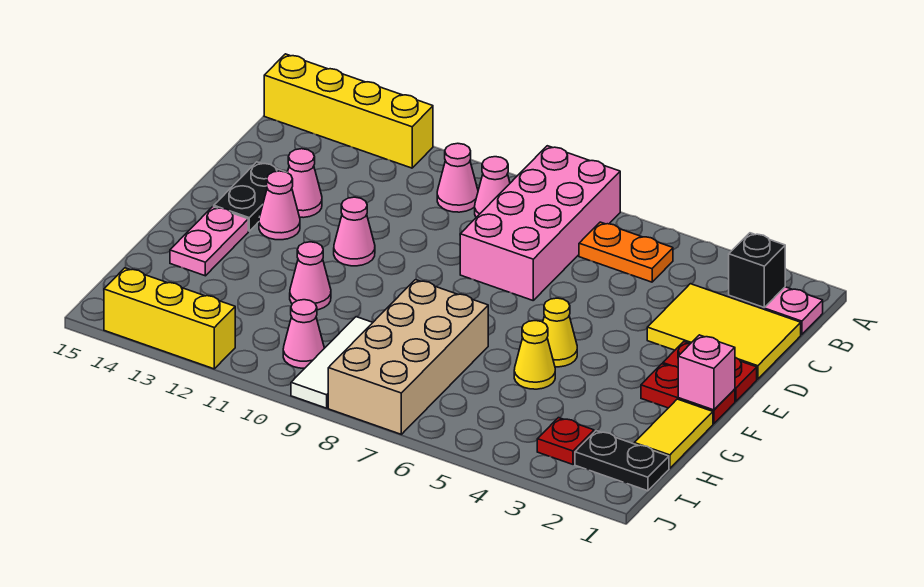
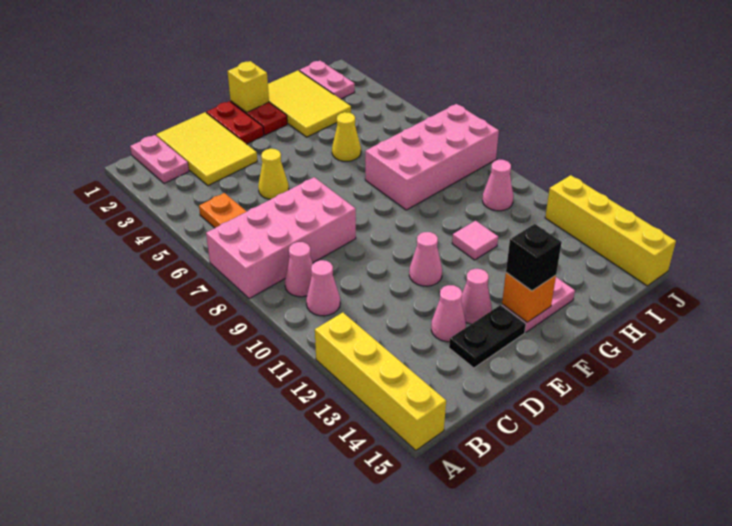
black 1x1 brick [729,233,785,308] -> black 1x1 brick moved to [506,224,562,291]
pink 1x1 brick [678,335,735,410] -> yellow 1x1 brick [227,61,269,112]
yellow 1x1 cone [543,298,577,367] -> yellow 1x1 cone moved to [258,149,289,199]
none -> orange 1x1 brick [502,273,556,322]
yellow 1x2 tile [634,399,713,468] -> yellow 2x3 tile [268,70,351,137]
tan 2x4 brick [328,280,488,434] -> pink 2x4 brick [365,104,499,210]
pink 1x1 cone [290,242,331,310] -> pink 1x1 tile [452,221,498,260]
white 1x3 tile [291,317,373,408] -> none
black 1x2 plate [575,431,669,491] -> pink 1x2 plate [299,61,355,99]
red 1x1 plate [537,418,594,464] -> none
yellow 1x3 brick [104,268,235,369] -> yellow 1x4 brick [545,175,676,286]

